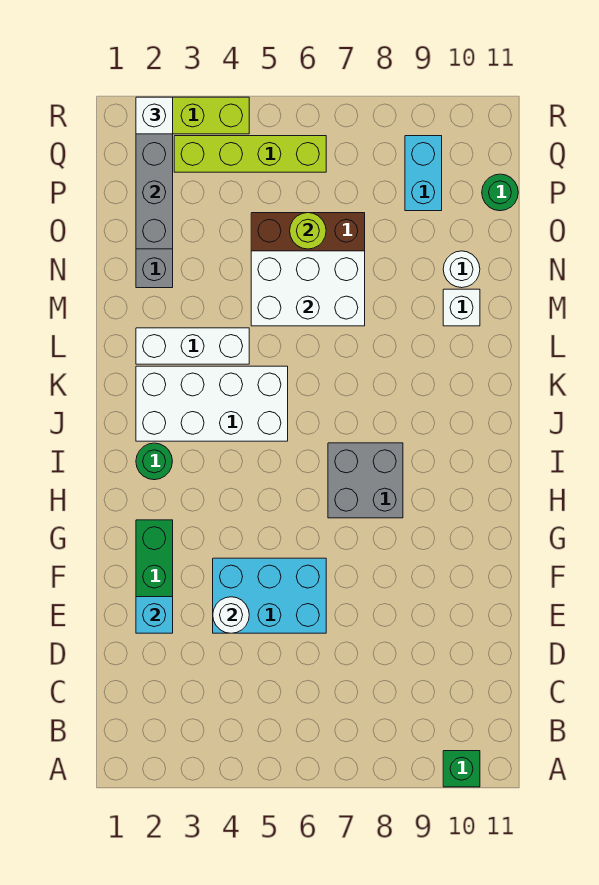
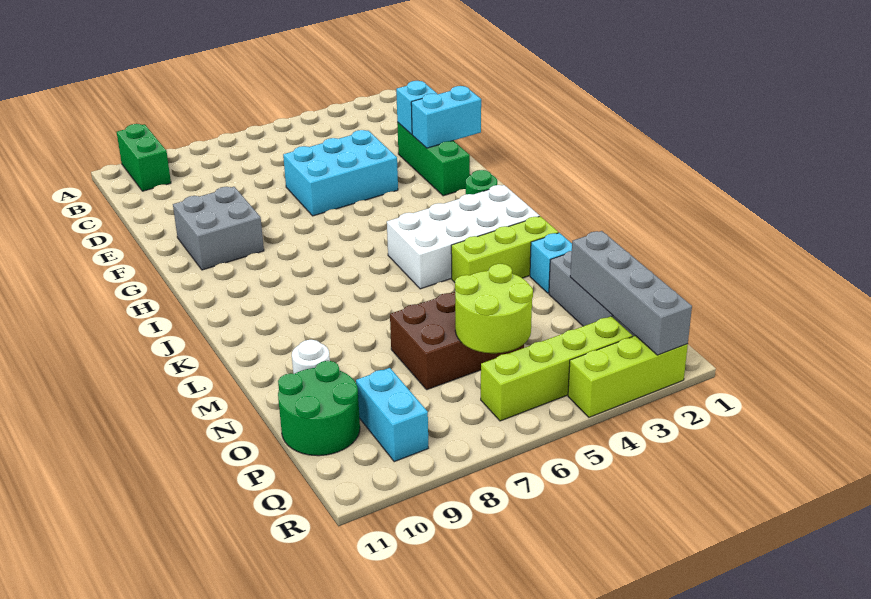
green 1x1 brick [443,751,480,787] -> green 1x2 brick [117,124,171,191]
white 1x1 round brick [213,597,249,633] -> none
none -> cyan 1x2 brick [411,86,481,148]
grey 2x2 brick [328,443,403,518] -> grey 2x2 brick moved to [173,187,264,270]
white 1x3 brick [136,328,249,364] -> lime 1x3 brick [451,216,558,282]
none -> cyan 1x1 brick [530,233,572,293]
white 2x3 brick [251,251,365,326] -> none
white 1x1 brick [443,289,480,326] -> none
lime 1x1 round brick [290,213,326,249] -> lime 2x2 round brick [455,264,533,353]
green 1x1 round brick [482,174,518,211] -> green 2x2 round brick [278,361,360,456]
white 1x1 brick [136,97,173,134] -> none

